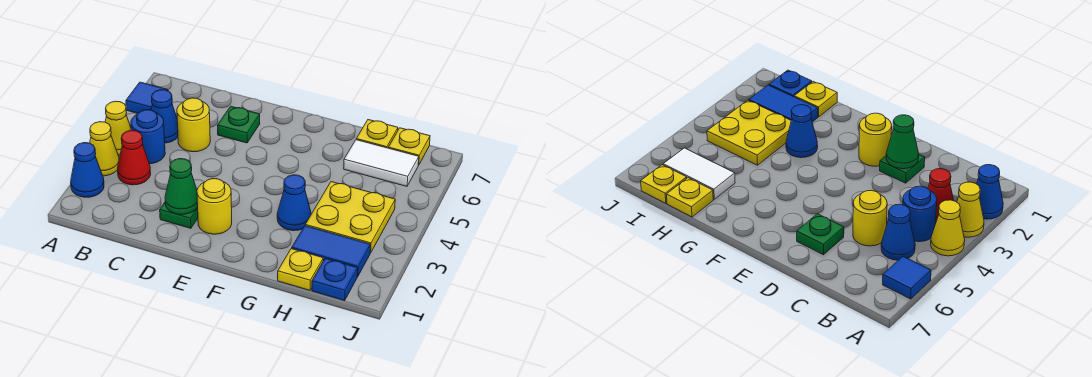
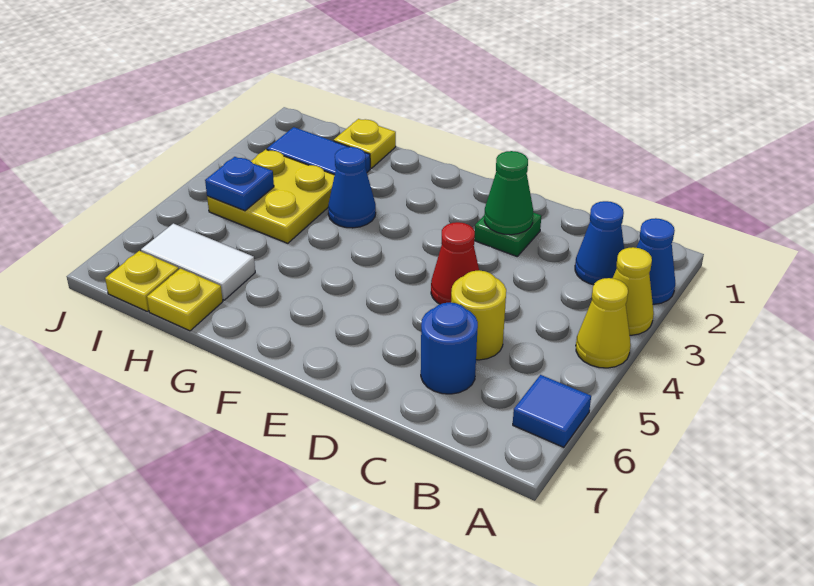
red 1x1 cone [118,130,151,185] -> red 1x1 cone moved to [431,222,479,304]
blue 1x1 round brick [131,110,165,164] -> blue 1x1 round brick moved to [421,303,478,394]
blue 1x1 cone [151,90,178,143] -> blue 1x1 cone moved to [575,201,624,285]
green 1x1 plate [217,106,260,143] -> none
yellow 1x1 round brick [197,179,232,234] -> none
blue 1x1 plate [312,258,358,301] -> blue 1x1 plate moved to [205,157,274,211]

